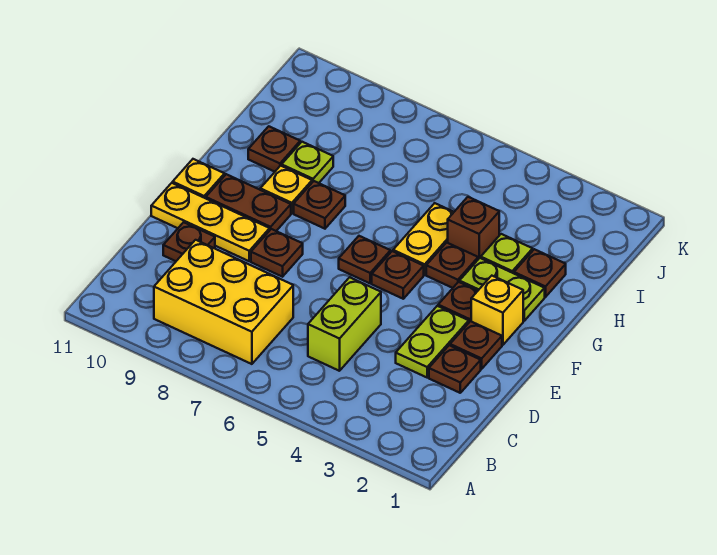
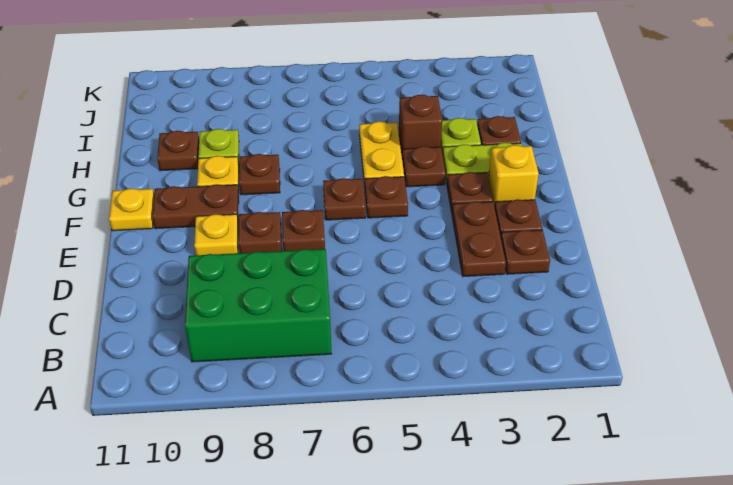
yellow 2x3 brick [154,240,293,364] -> green 2x3 brick [185,249,331,362]
lime 1x2 brick [308,277,381,371] -> none
lime 1x2 plate [396,306,469,377] -> brown 1x2 plate [452,201,506,277]
brown 1x1 plate [163,222,215,261] -> brown 1x1 plate moved to [282,210,325,251]
yellow 1x3 plate [151,183,270,261] -> yellow 1x1 plate [194,214,238,255]

